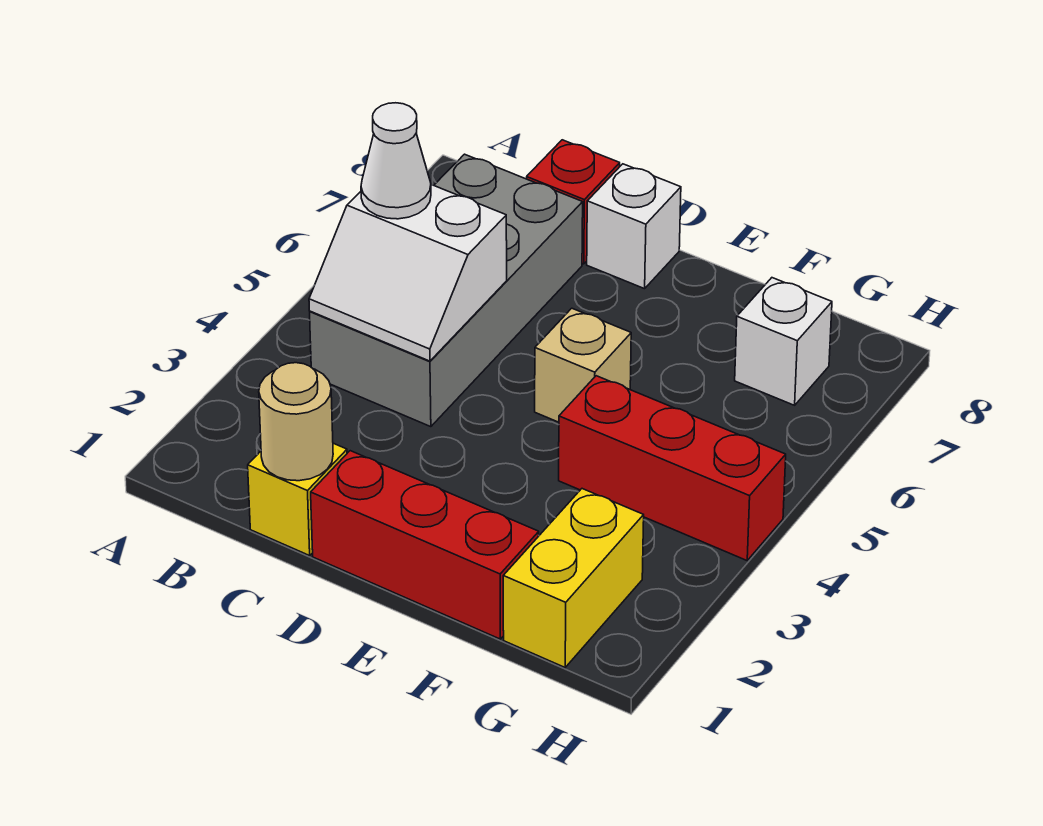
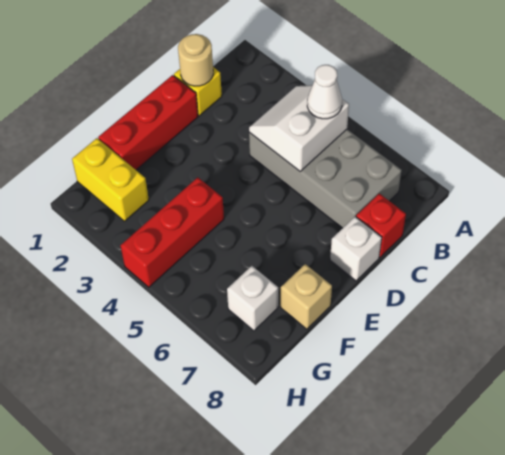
tan 1x1 brick [535,308,631,422] -> tan 1x1 brick moved to [281,264,332,329]

